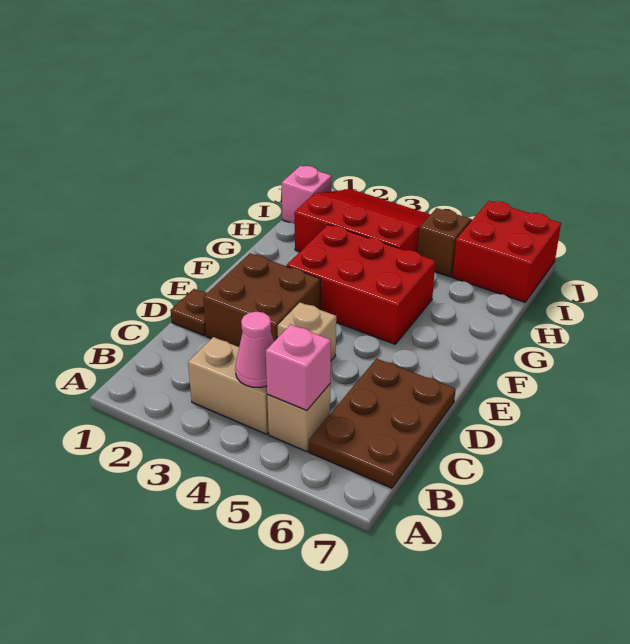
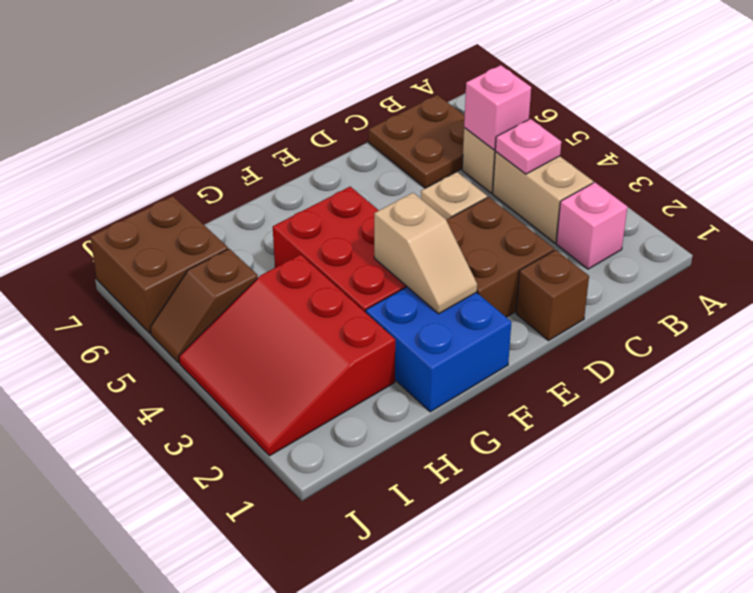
pink 1x1 cone [235,312,274,387] -> pink 1x1 plate [495,119,561,174]
brown 2x3 plate [309,359,456,488] -> brown 2x2 plate [369,95,465,188]
brown 1x1 plate [170,289,207,336] -> brown 1x1 brick [516,250,589,341]
none -> blue 2x2 brick [366,287,511,412]
none -> tan 1x2 slope [374,193,477,314]
pink 1x1 brick [282,166,332,224] -> pink 1x1 brick moved to [556,182,627,269]
red 2x2 brick [452,201,561,302] -> brown 2x2 brick [90,196,228,333]

